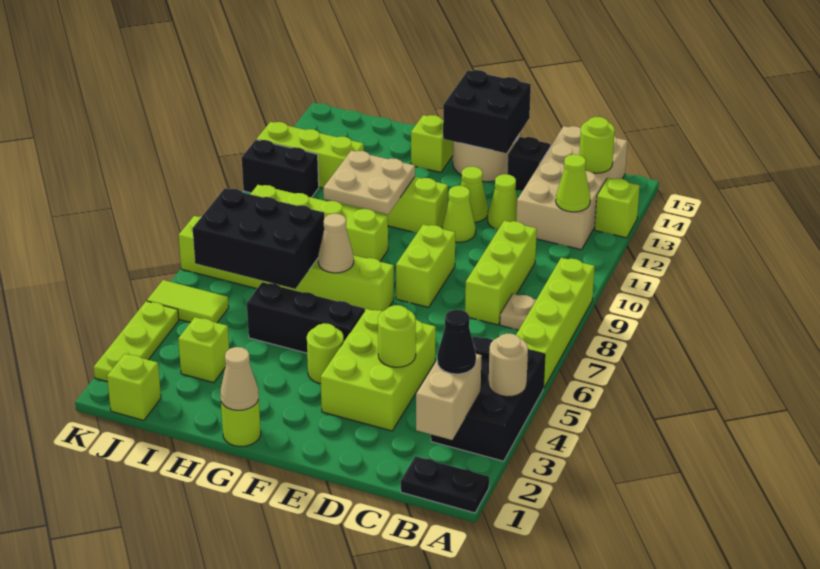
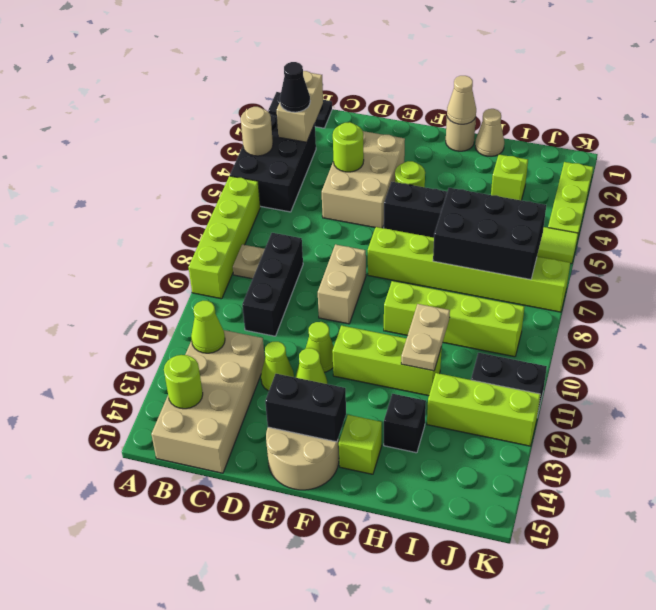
lime 1x1 brick [595,178,640,238] -> none
lime 1x3 brick [465,221,537,325] -> black 1x3 brick [242,233,303,336]
lime 2x3 brick [321,309,436,431] -> tan 2x3 brick [322,131,405,228]
black 1x1 brick [507,137,550,191] -> black 1x1 brick moved to [384,394,426,453]
lime 1x2 brick [396,224,455,307] -> tan 1x2 brick [318,244,366,324]
black 2x2 brick [443,70,531,153] -> black 1x2 brick [265,374,346,442]
lime 1x1 round brick [221,400,261,447] -> tan 1x1 round brick [446,117,476,151]
tan 1x1 cone [318,214,354,273] -> tan 1x1 cone moved to [475,109,504,156]
tan 2x2 plate [323,151,415,214] -> tan 1x2 plate [401,304,450,371]
lime 1x1 brick [107,354,161,420] -> none

